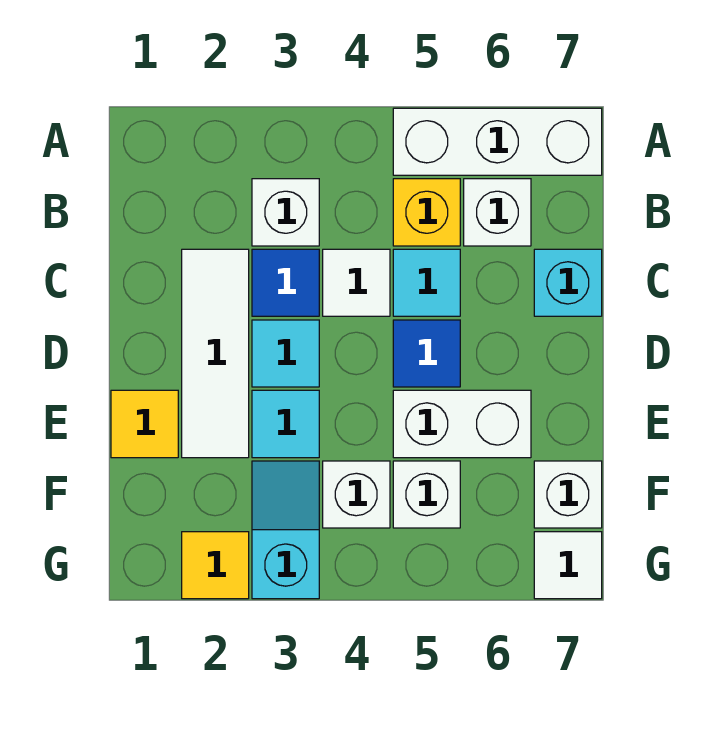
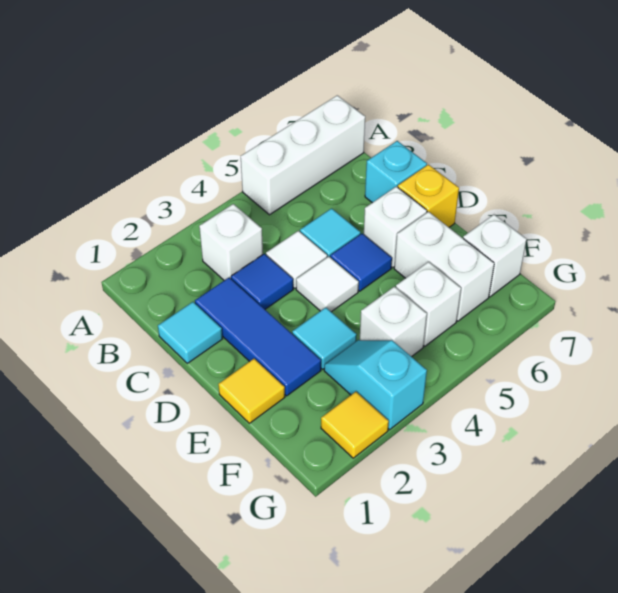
yellow 1x1 brick [393,179,460,246] -> yellow 1x1 brick moved to [398,165,459,227]
white 1x1 brick [464,179,531,246] -> white 1x1 brick moved to [364,186,427,268]
white 1x3 tile [182,249,249,458] -> blue 1x3 tile [195,278,321,396]
cyan 1x1 tile [252,320,319,387] -> cyan 1x1 tile moved to [158,302,222,363]
white 1x2 brick [393,390,531,458] -> white 1x2 brick turned to [394,212,494,321]
white 1x1 tile [534,532,602,599] -> white 1x1 tile moved to [296,256,359,312]

